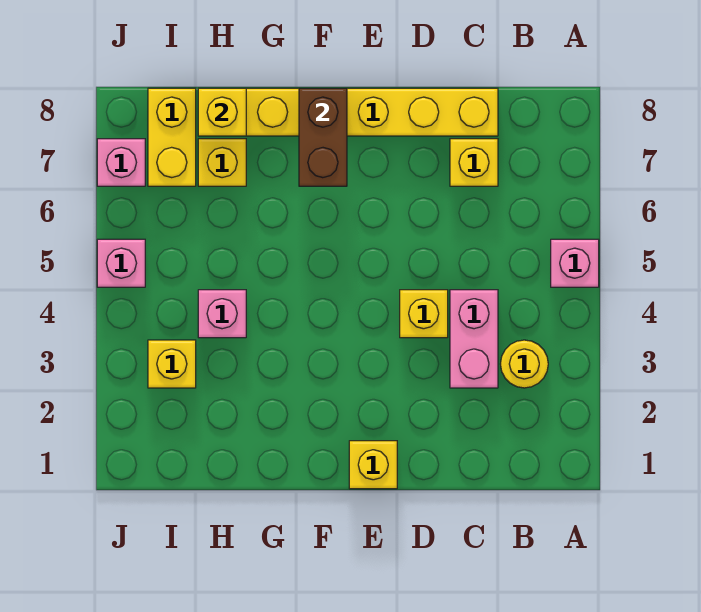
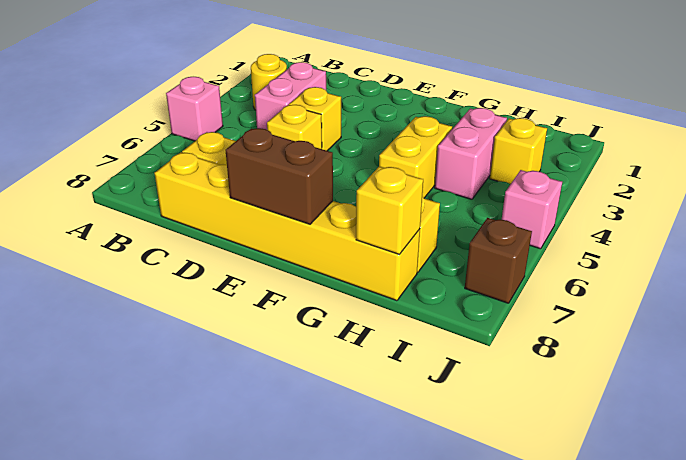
yellow 1x1 brick [349,441,397,489] -> yellow 1x1 brick moved to [267,105,322,149]
brown 1x2 brick [299,88,347,186] -> brown 1x2 brick turned to [226,128,333,224]
pink 1x1 brick [198,290,246,338] -> pink 1x2 brick [435,108,507,199]
yellow 1x2 brick [148,88,196,186] -> yellow 1x2 brick moved to [379,116,452,198]
pink 1x1 brick [97,139,145,186] -> brown 1x1 brick [465,218,532,303]

